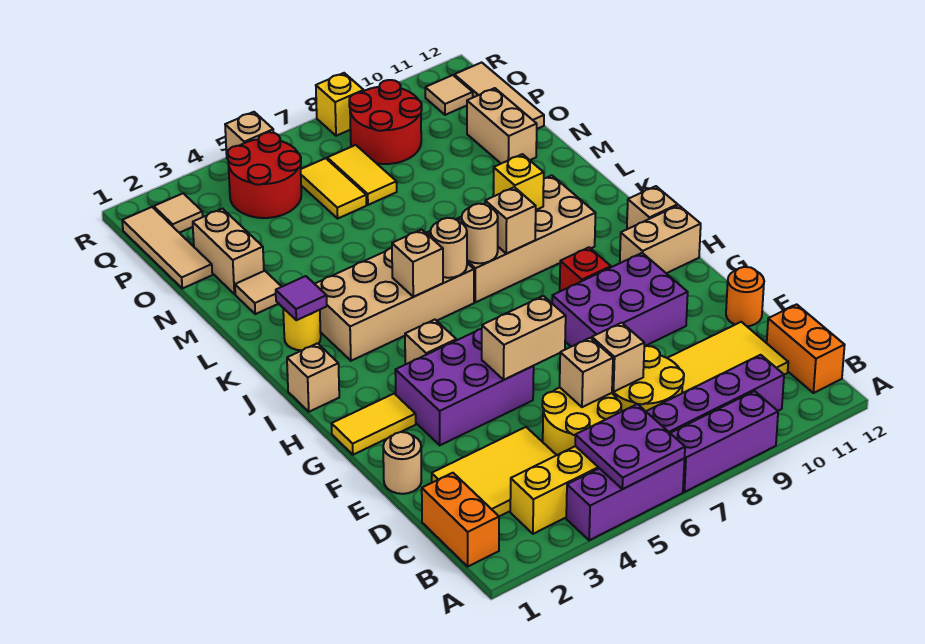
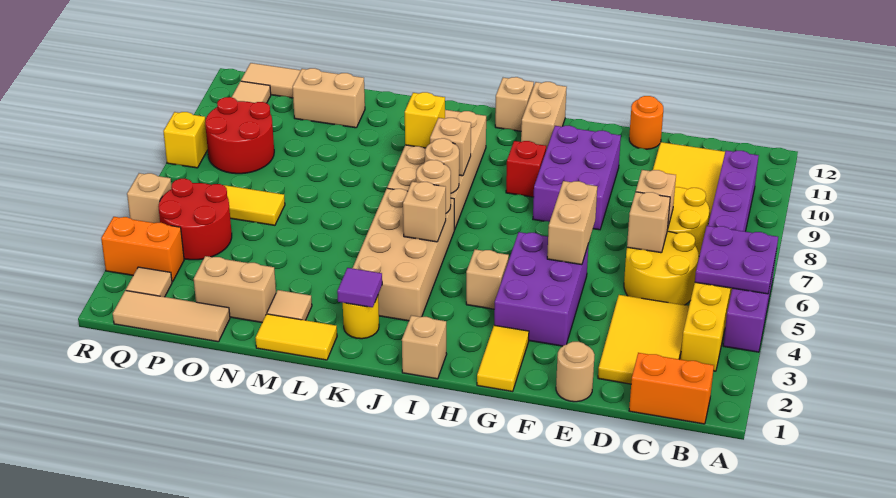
purple 1x3 brick [670,391,778,492] -> none
orange 1x2 brick [767,304,845,393] -> orange 1x2 brick moved to [101,217,184,282]
yellow 1x2 tile [327,145,397,205] -> yellow 1x2 tile moved to [256,314,337,360]

